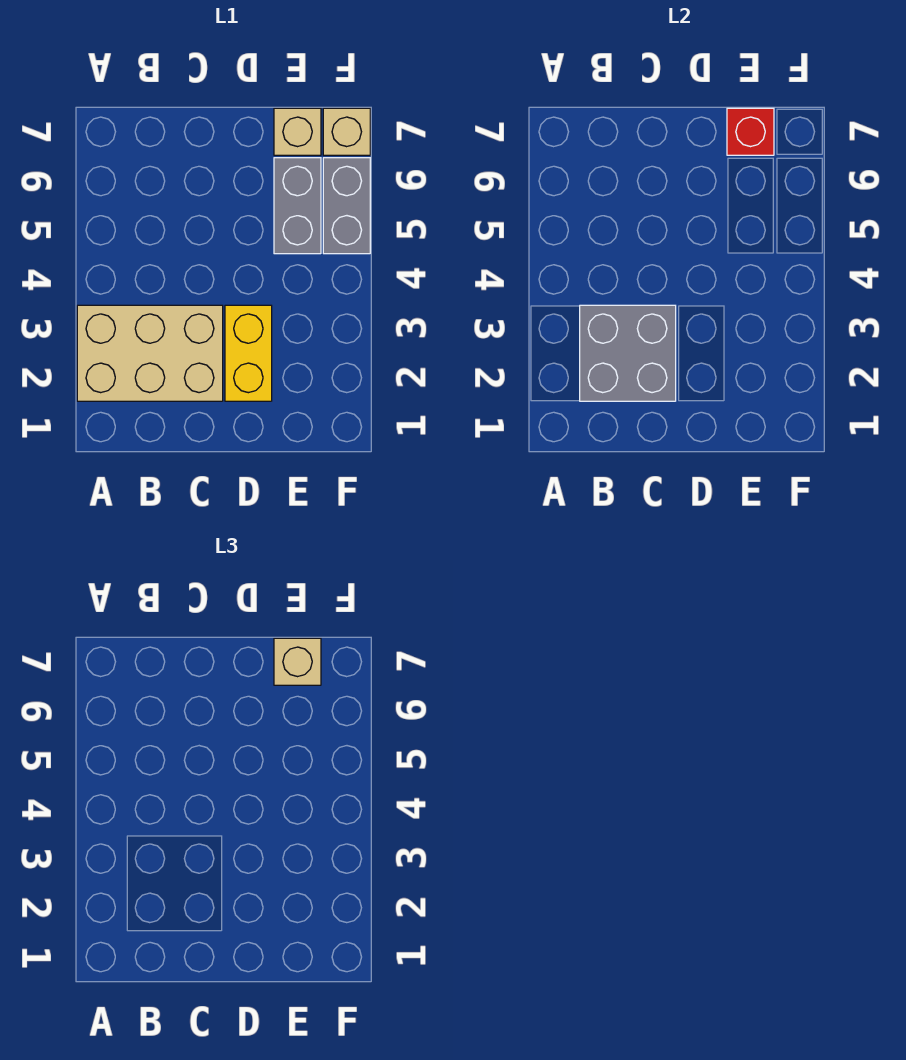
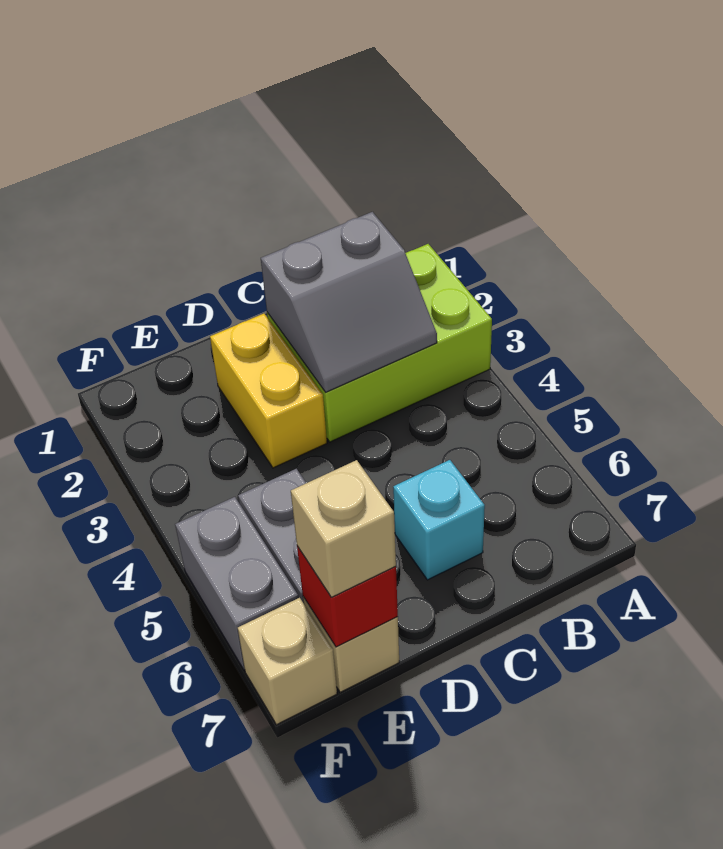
tan 2x3 brick [77,305,223,401] -> lime 2x3 brick [267,244,492,442]
grey 2x2 brick [580,305,676,401] -> grey 2x2 slope [261,212,437,392]
none -> cyan 1x1 brick [393,460,485,580]

